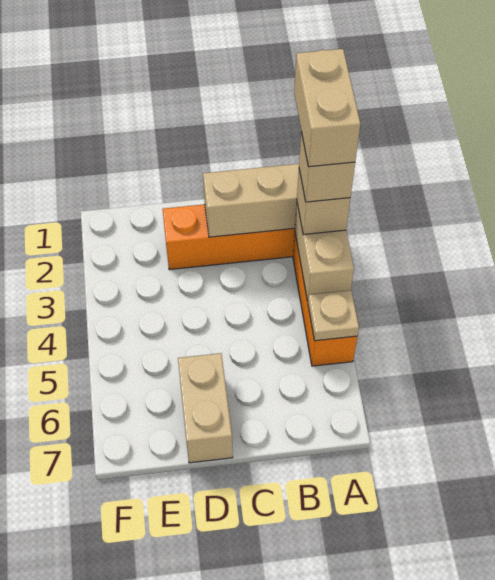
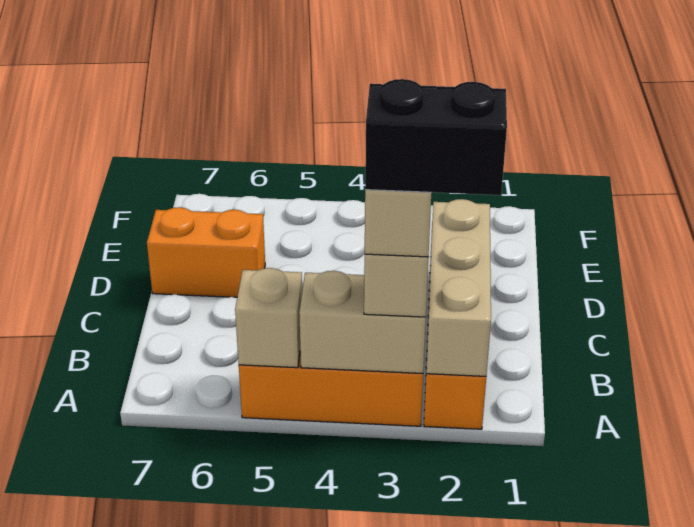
tan 1x2 brick [294,49,360,167] -> black 1x2 brick [365,79,507,195]
tan 1x1 plate [308,290,359,341] -> tan 1x1 brick [235,268,302,368]
tan 1x2 brick [178,353,233,463] -> orange 1x2 brick [147,207,265,297]

